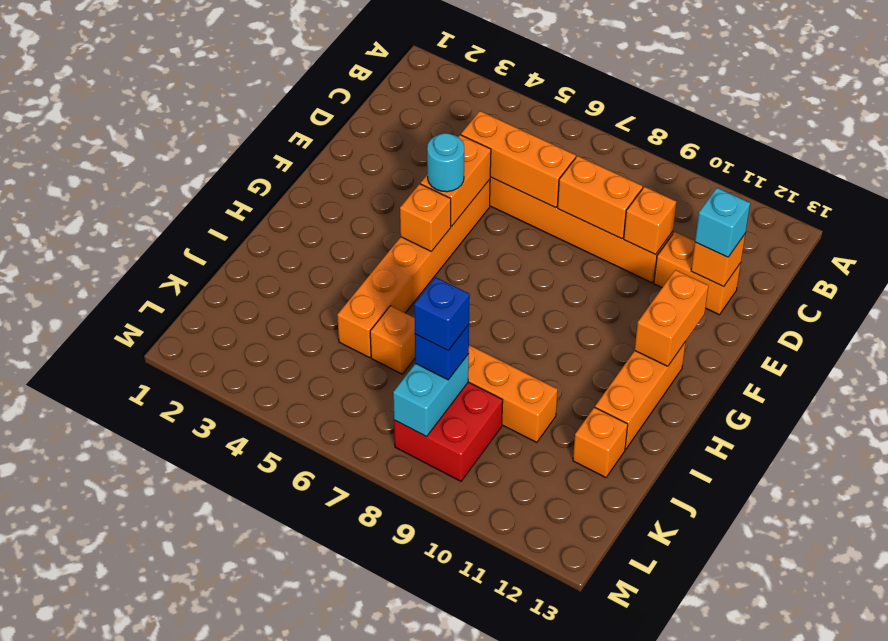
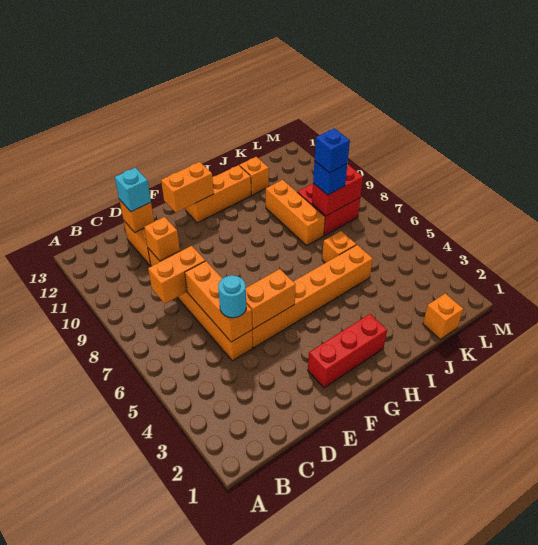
orange 1x2 brick [558,156,643,239] -> orange 1x2 brick turned to [148,246,205,303]
none -> red 1x3 brick [308,314,387,388]
cyan 1x1 round brick [427,133,464,192] -> cyan 1x1 round brick moved to [218,275,246,318]
orange 1x1 brick [400,184,451,252] -> orange 1x1 brick moved to [423,294,463,339]
cyan 1x2 brick [393,354,469,437] -> red 1x2 brick [312,165,363,216]

